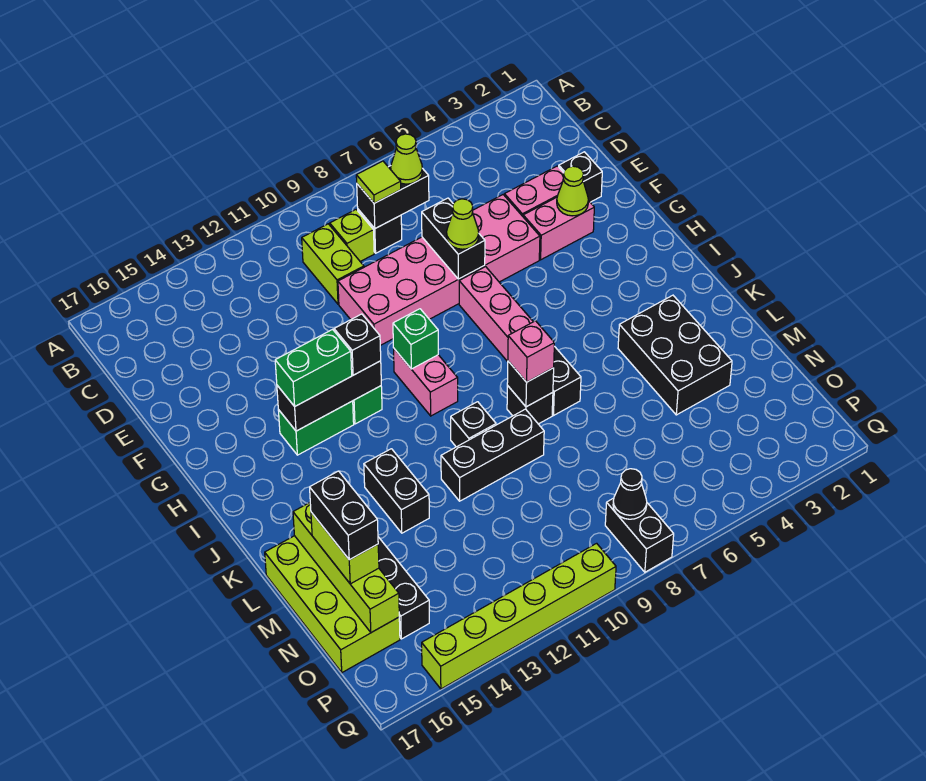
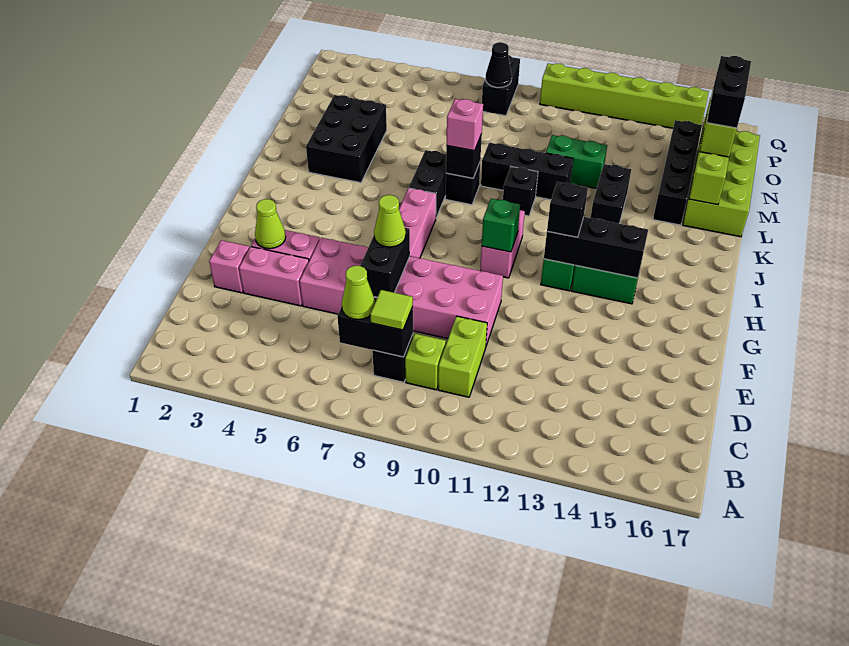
black 1x1 brick [559,152,602,202] -> pink 1x1 brick [209,240,249,293]
green 1x2 brick [275,329,352,406] -> green 1x2 brick moved to [546,135,607,189]

